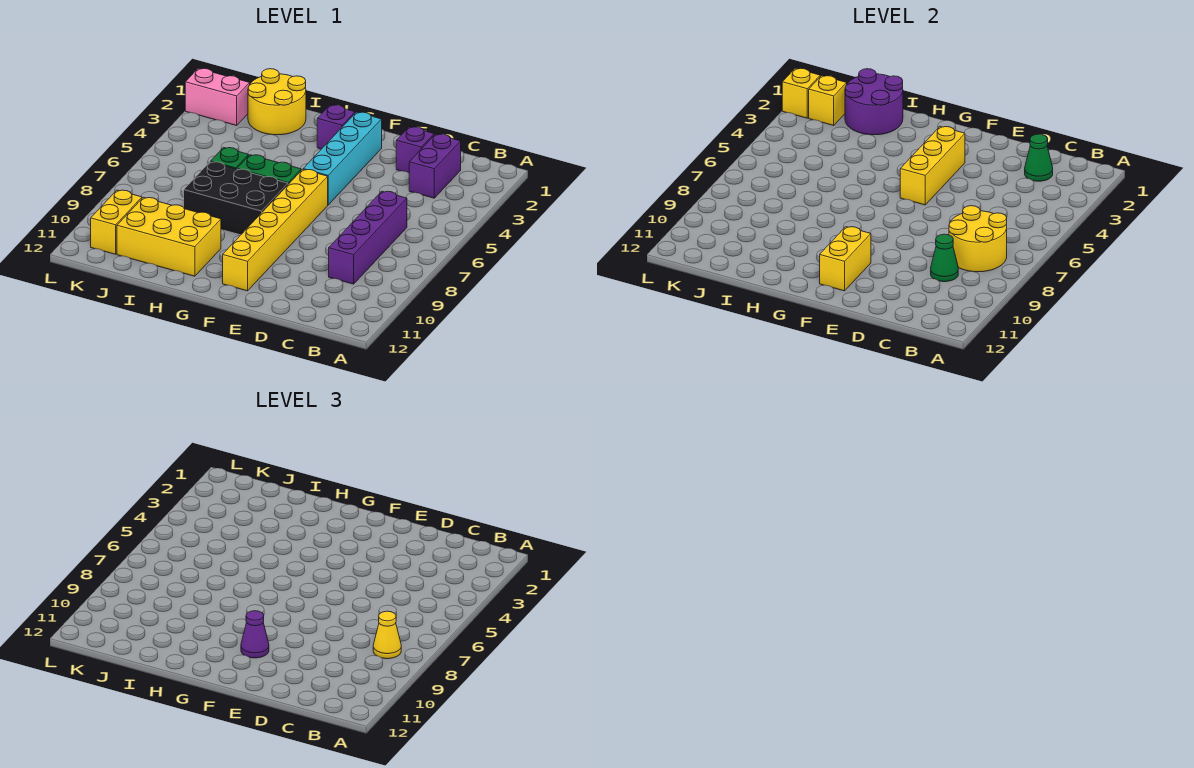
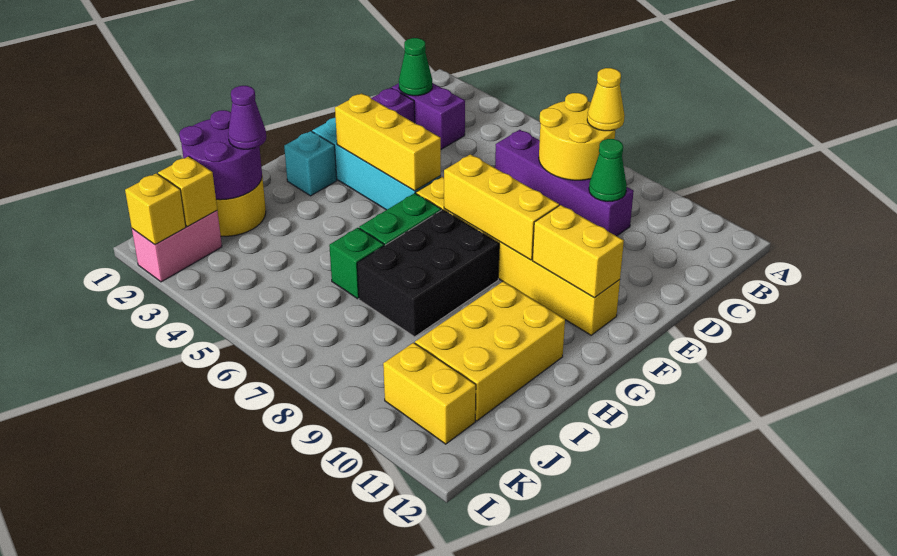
none -> yellow 1x3 brick [444,154,559,260]
purple 1x1 cone [241,611,269,658] -> purple 1x1 cone moved to [228,86,266,149]
purple 1x1 brick [317,105,355,149] -> cyan 1x1 brick [284,131,337,196]

